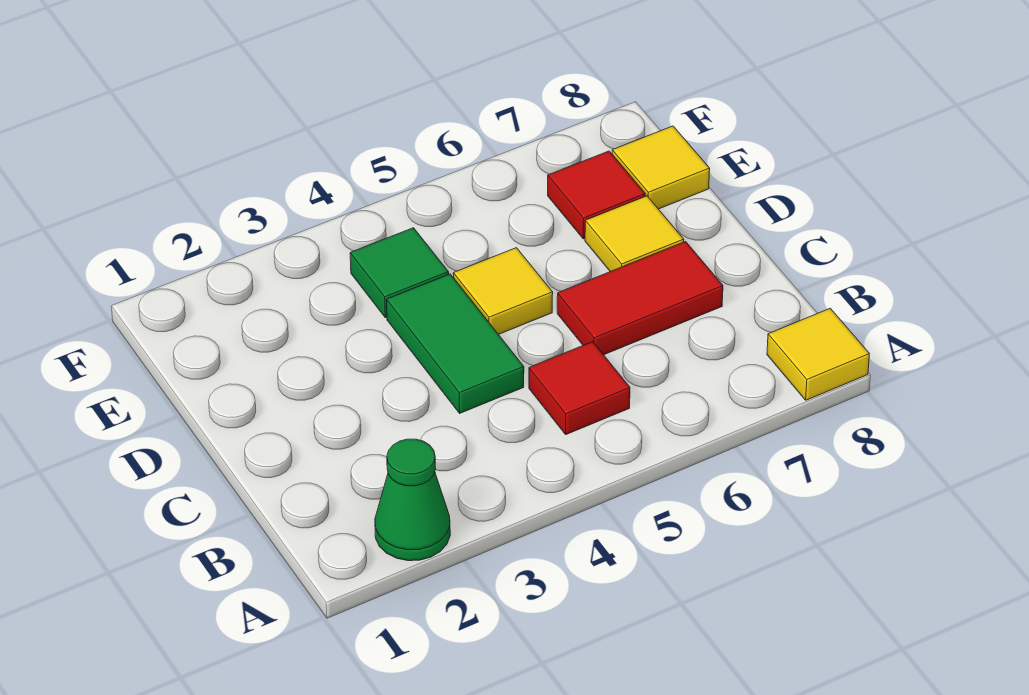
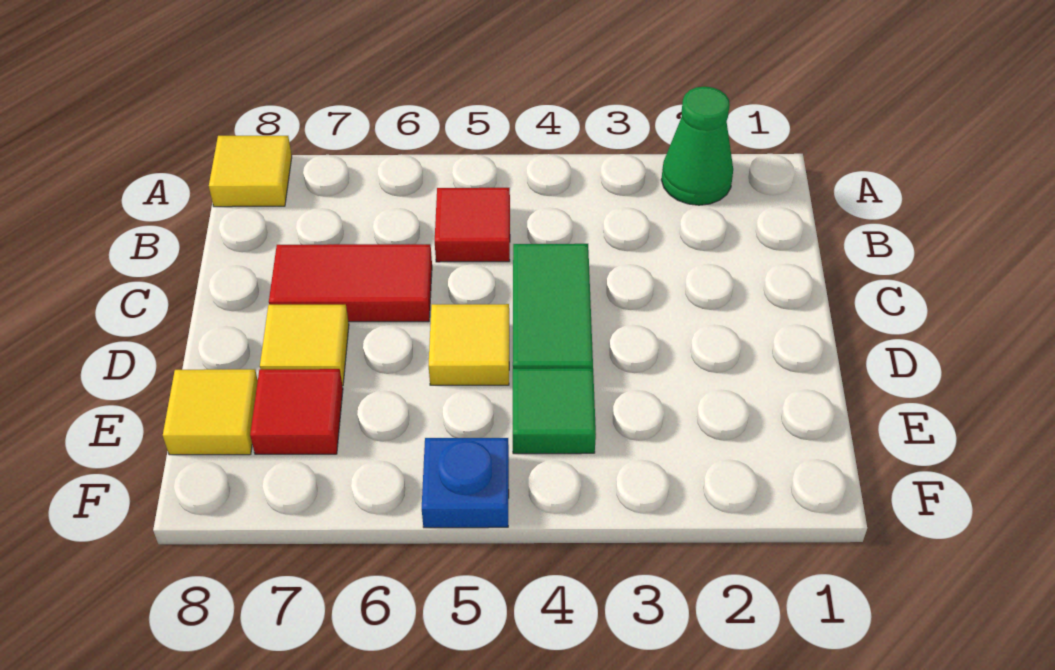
none -> blue 1x1 plate [422,438,509,528]

